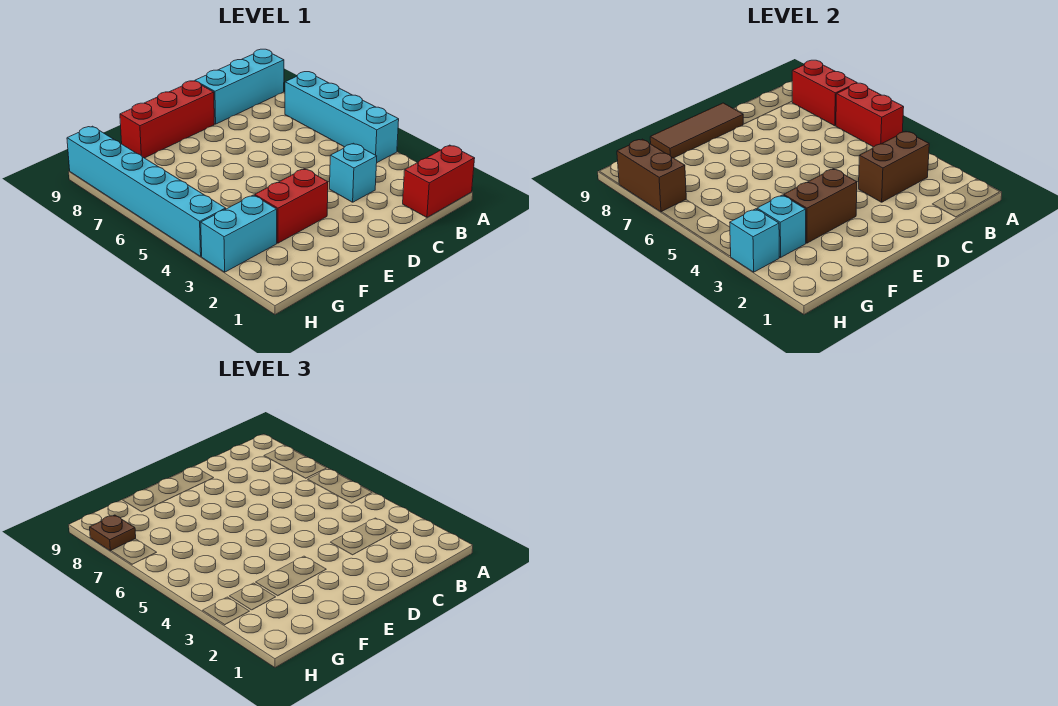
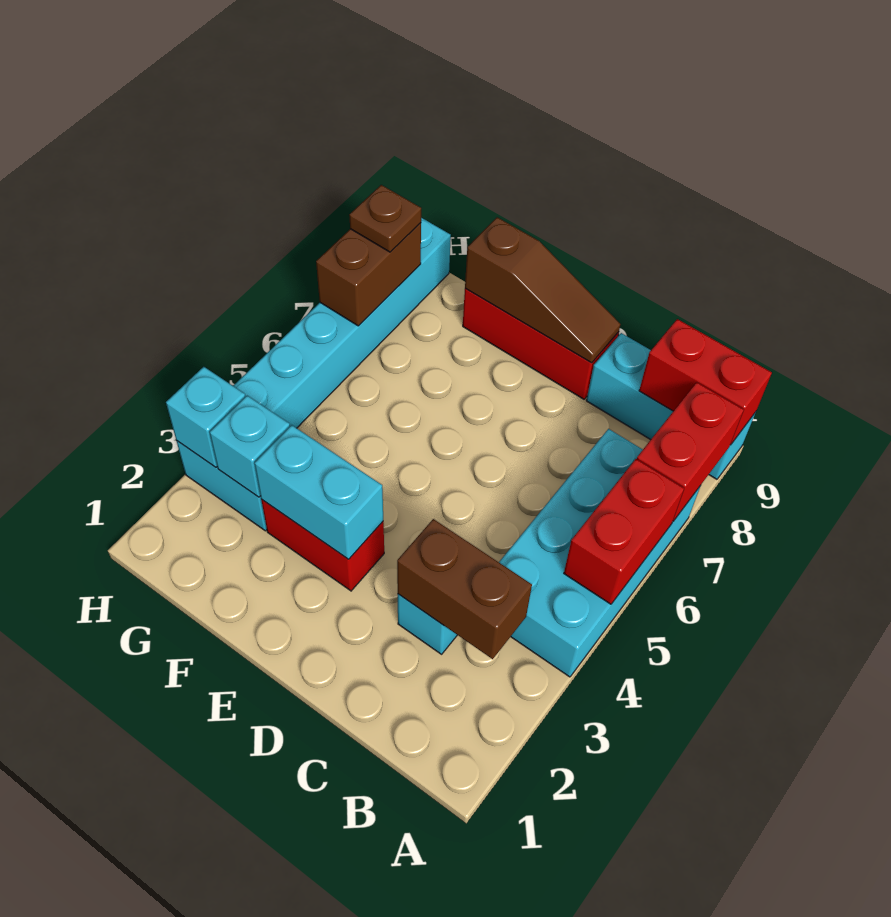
red 1x2 brick [403,145,475,217] -> red 1x2 brick moved to [639,319,772,445]
cyan 1x4 brick [285,72,399,162] -> cyan 2x4 brick [499,429,700,677]
brown 1x3 tile [650,103,743,158] -> brown 1x3 slope [465,217,621,363]
brown 1x2 brick [784,169,857,243] -> cyan 1x2 brick [255,425,383,559]

